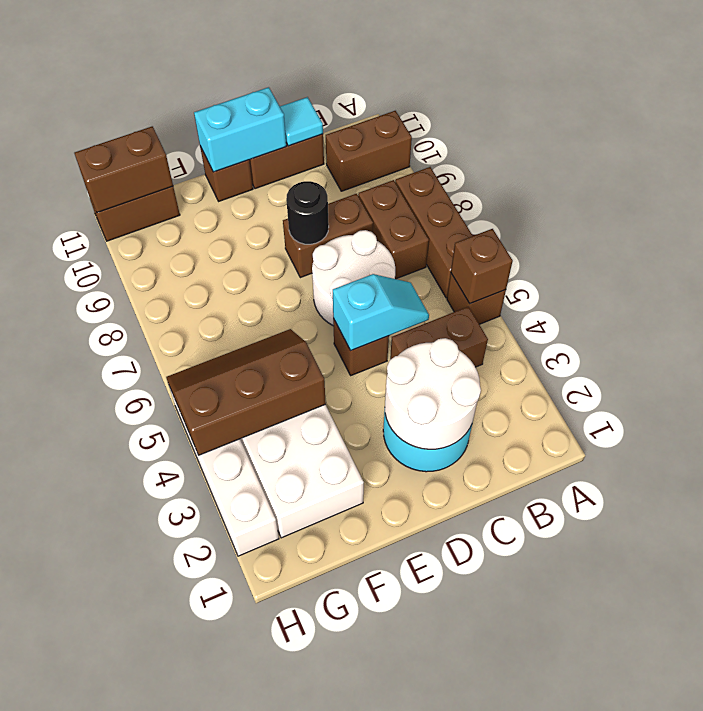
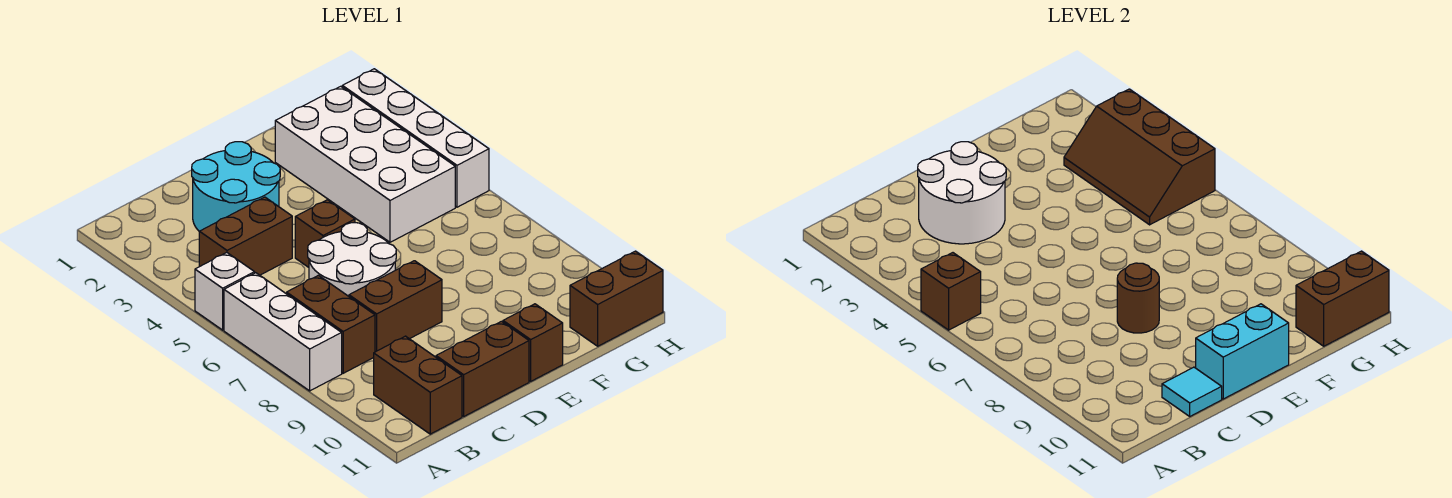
brown 1x1 brick [447,274,506,324] -> white 1x1 brick [195,253,255,330]
brown 1x3 brick [395,167,473,298] -> white 1x3 brick [224,273,342,391]
brown 1x2 brick [326,111,412,191] -> brown 1x2 brick turned to [374,336,462,434]
cyan 1x2 slope [333,274,429,351] -> none
black 1x1 round brick [286,181,329,244] -> brown 1x1 round brick [1117,263,1159,333]
brown 2x3 slope [166,329,326,455] -> brown 2x3 slope turned to [1064,89,1215,225]

